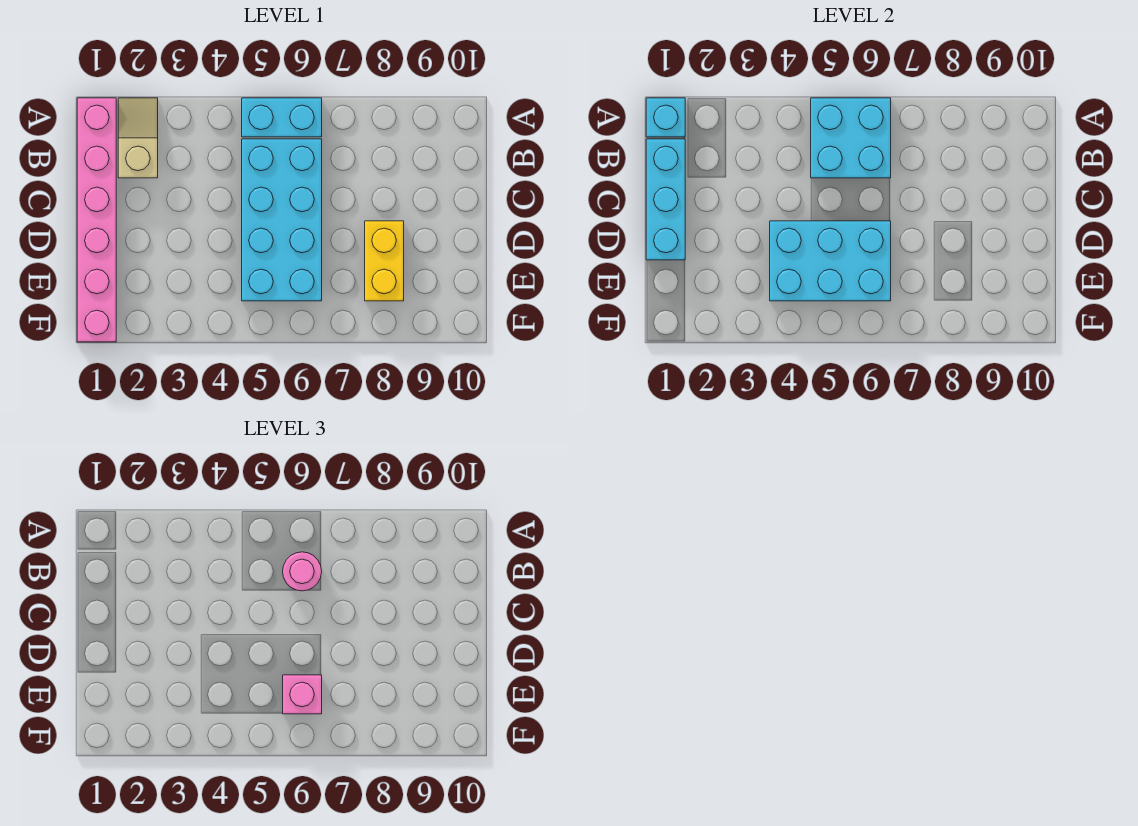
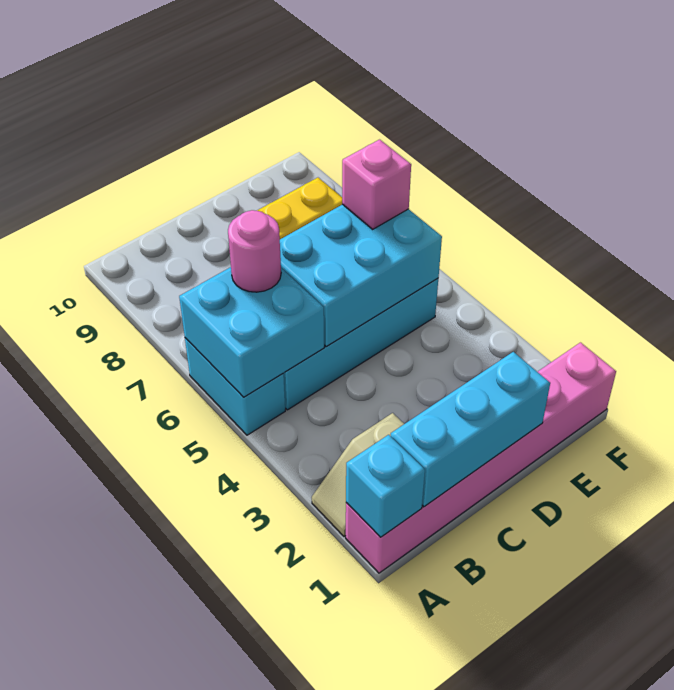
cyan 2x3 brick [770,221,891,301] -> cyan 2x3 brick turned to [280,204,442,347]

